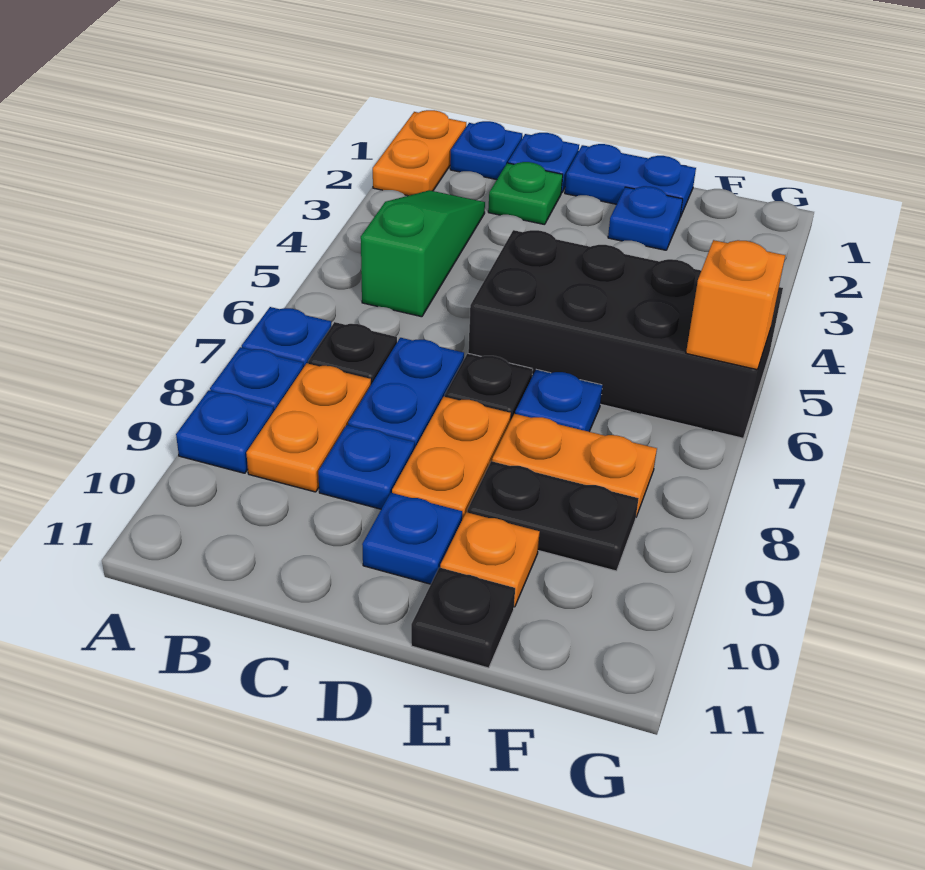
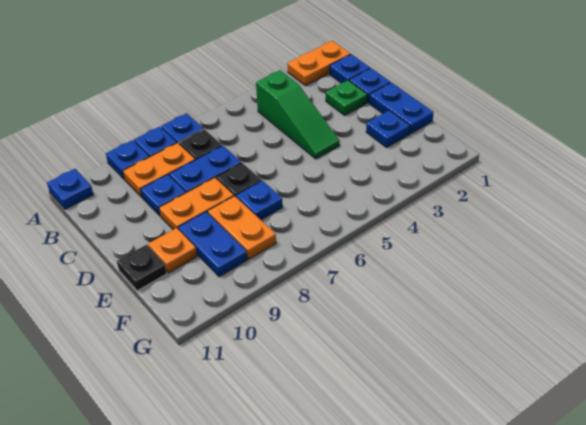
green 1x3 slope [361,190,485,317] -> green 1x3 slope turned to [256,70,340,159]
black 2x4 brick [468,230,783,438] -> none
blue 1x1 plate [362,493,462,584] -> blue 1x1 plate moved to [47,169,93,209]
black 1x2 plate [467,461,639,571] -> blue 1x2 plate [178,212,247,277]
orange 1x1 brick [686,240,785,370] -> none

